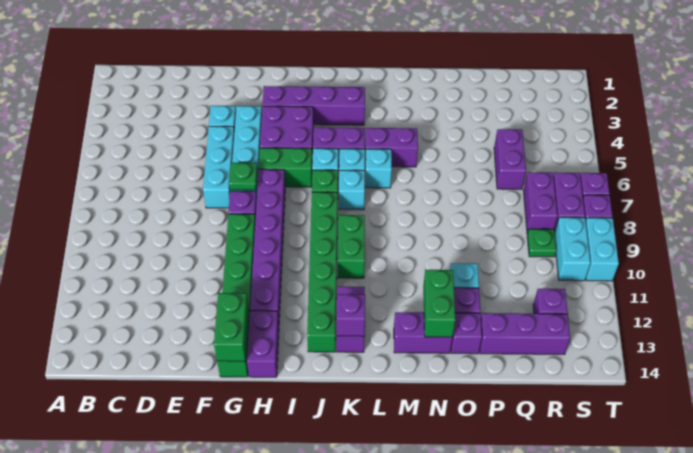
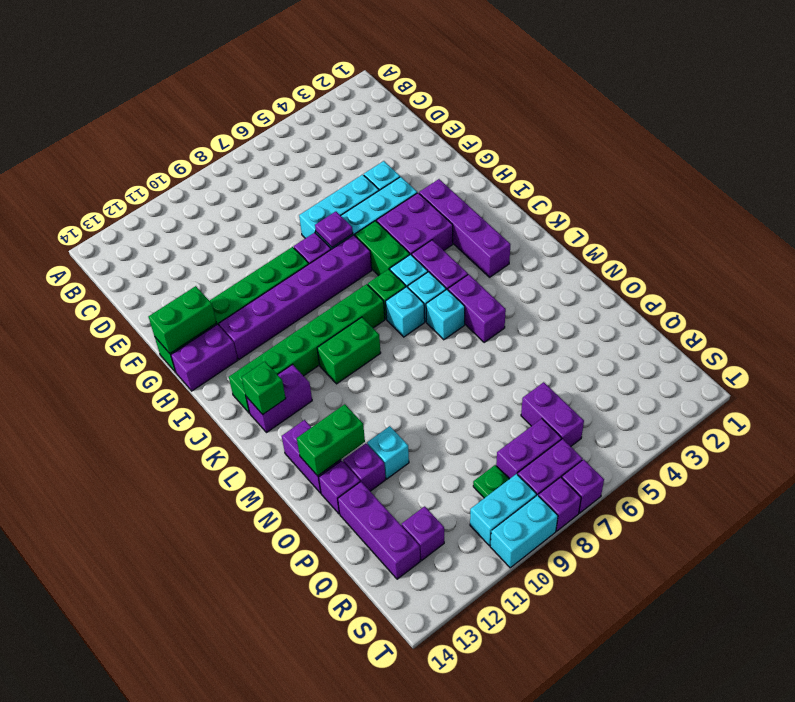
green 1x1 plate [229,163,257,190] -> purple 1x1 plate [315,212,353,247]
purple 1x1 brick [336,294,365,336] -> green 1x1 brick [242,362,286,414]
purple 1x2 brick [494,129,526,189] -> purple 1x2 brick turned to [521,382,584,446]

